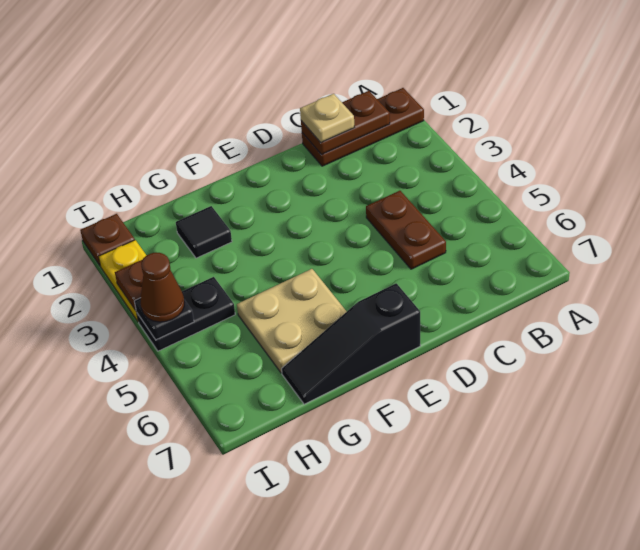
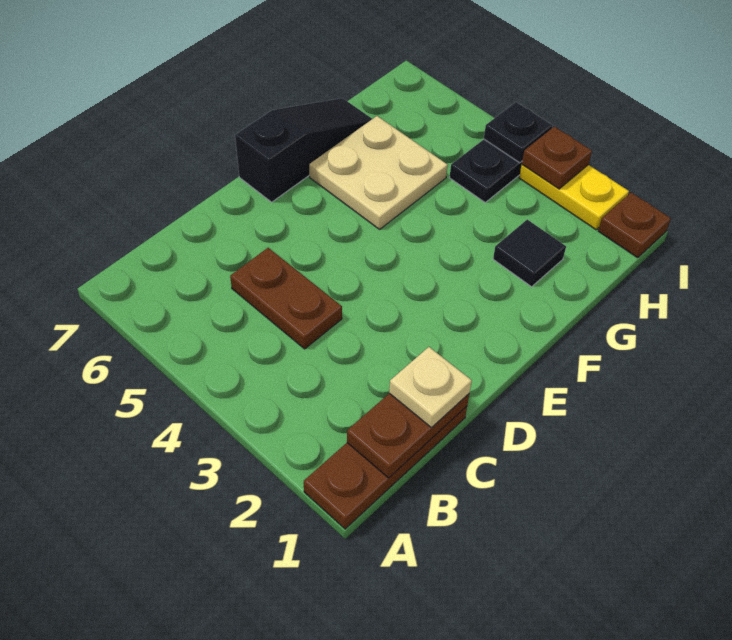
brown 1x1 cone [140,253,184,322] -> none

